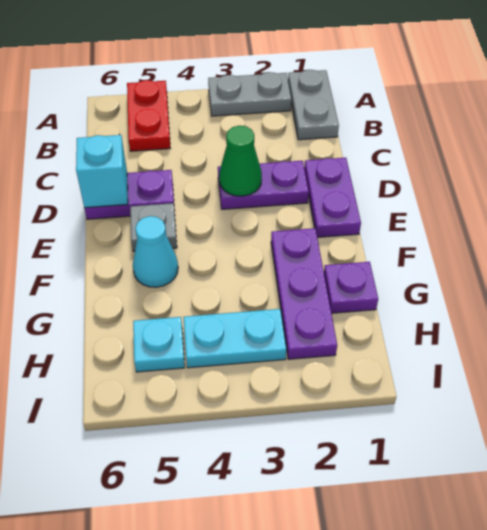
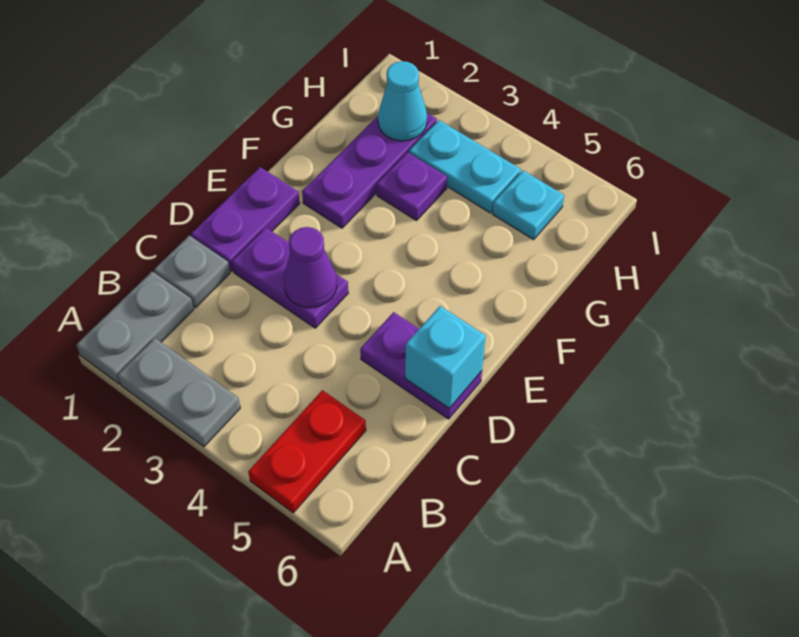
green 1x1 cone [219,126,262,196] -> purple 1x1 cone [284,227,337,308]
grey 1x1 plate [130,203,177,251] -> grey 1x1 plate moved to [154,235,230,308]
cyan 1x1 cone [133,216,178,287] -> cyan 1x1 cone moved to [378,61,427,141]
purple 1x1 plate [324,262,378,313] -> purple 1x1 plate moved to [377,152,447,220]

